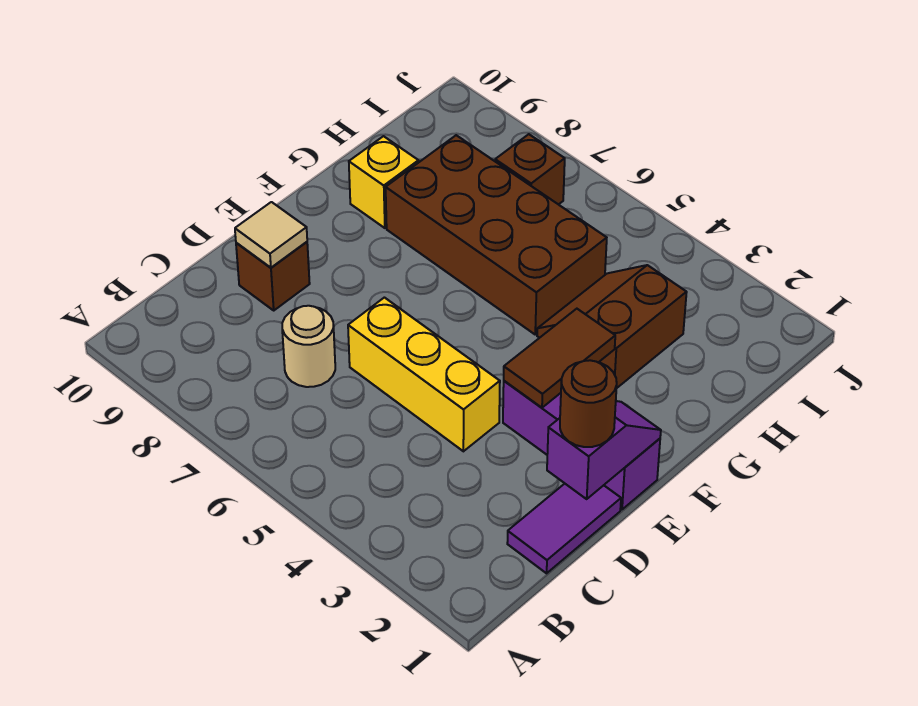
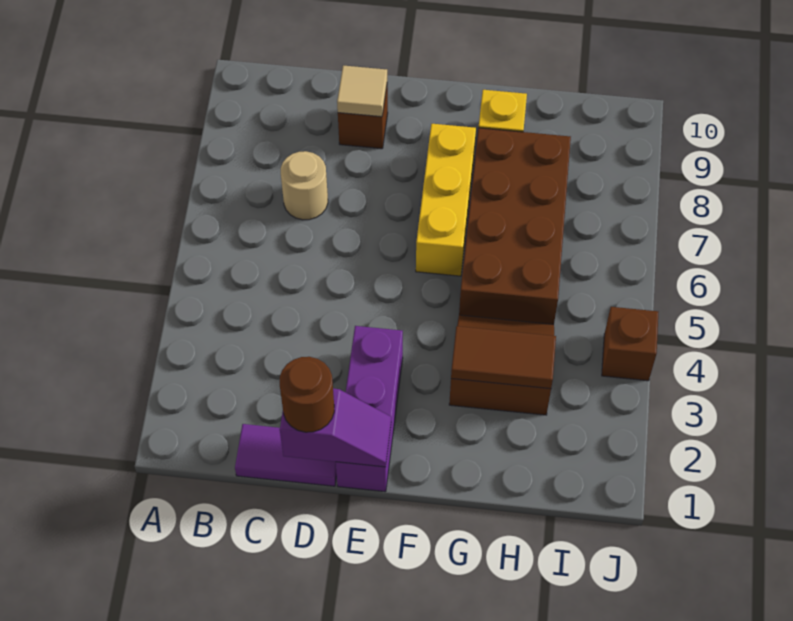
yellow 1x3 brick [348,298,500,451] -> yellow 1x3 brick moved to [416,124,476,276]
brown 1x2 tile [504,309,615,408] -> brown 1x2 tile moved to [451,326,556,389]
brown 1x1 brick [495,134,565,205] -> brown 1x1 brick moved to [602,307,658,381]

